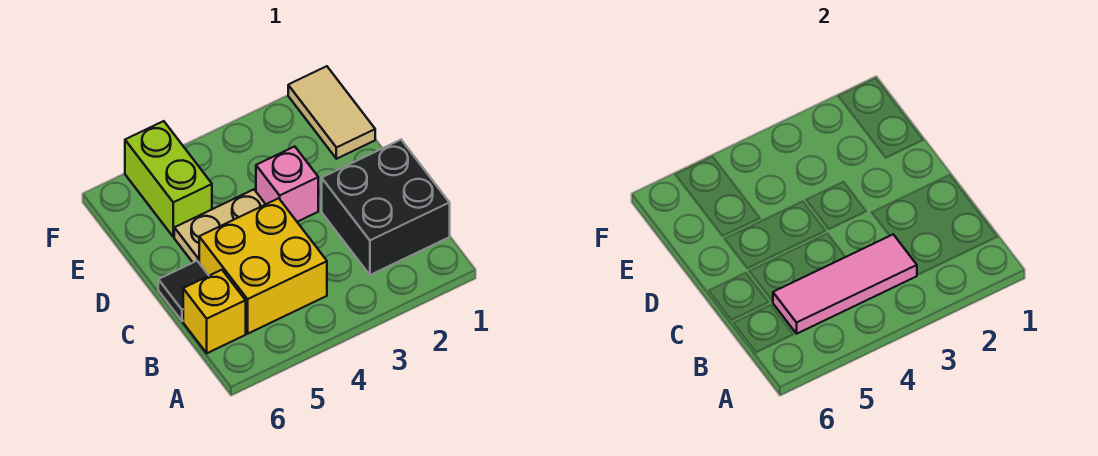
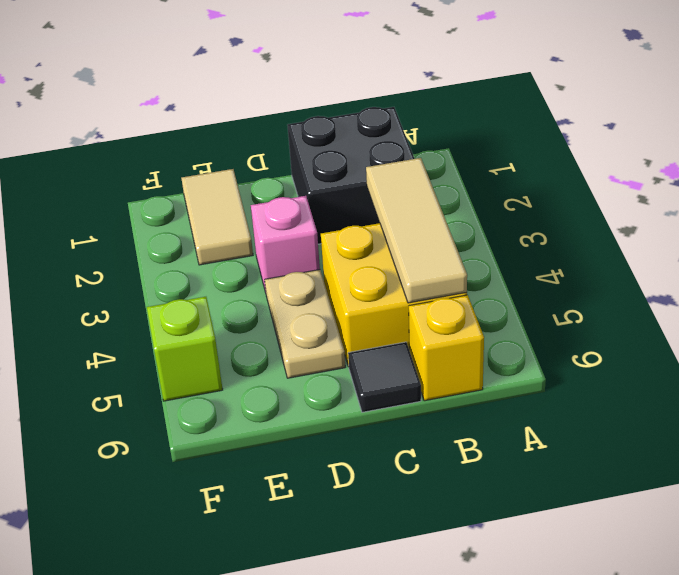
pink 1x3 tile [773,234,917,334] -> tan 1x3 tile [366,158,467,303]
tan 1x2 tile [288,66,375,159] -> tan 1x2 tile turned to [181,169,253,265]
lime 1x2 brick [125,121,212,237] -> lime 1x1 brick [147,297,223,401]

